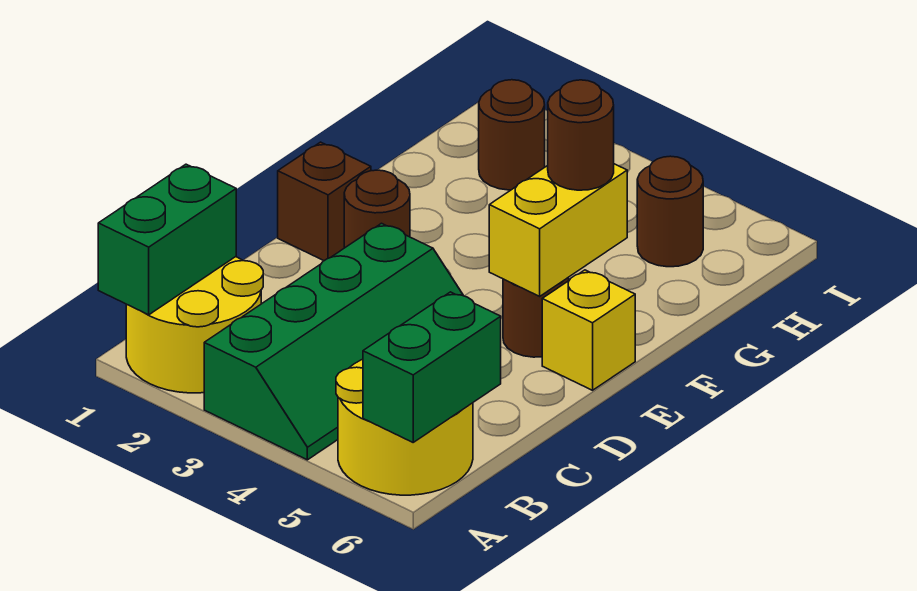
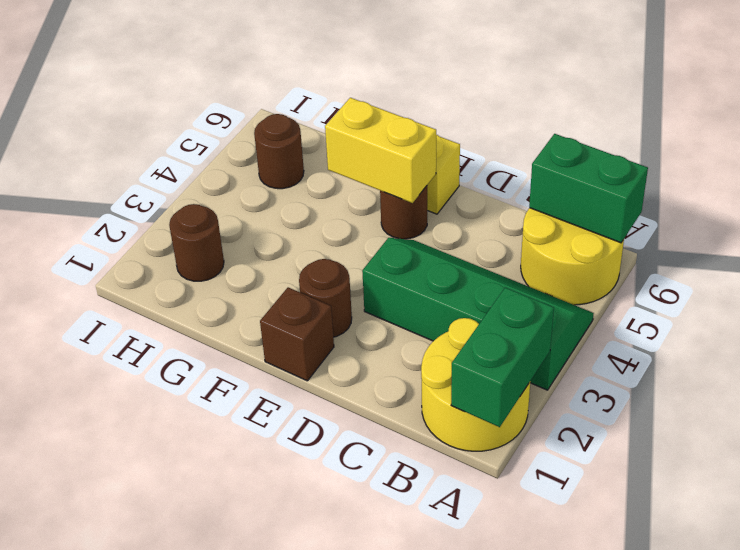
green 1x2 brick [98,164,236,315] -> green 1x2 brick turned to [451,288,554,427]
brown 1x1 round brick [548,80,614,190] -> none

